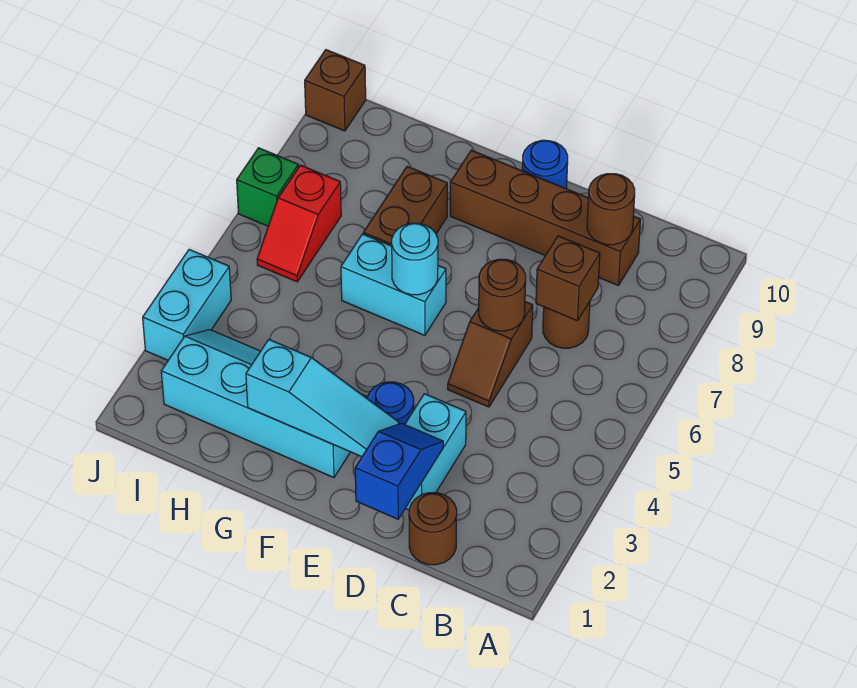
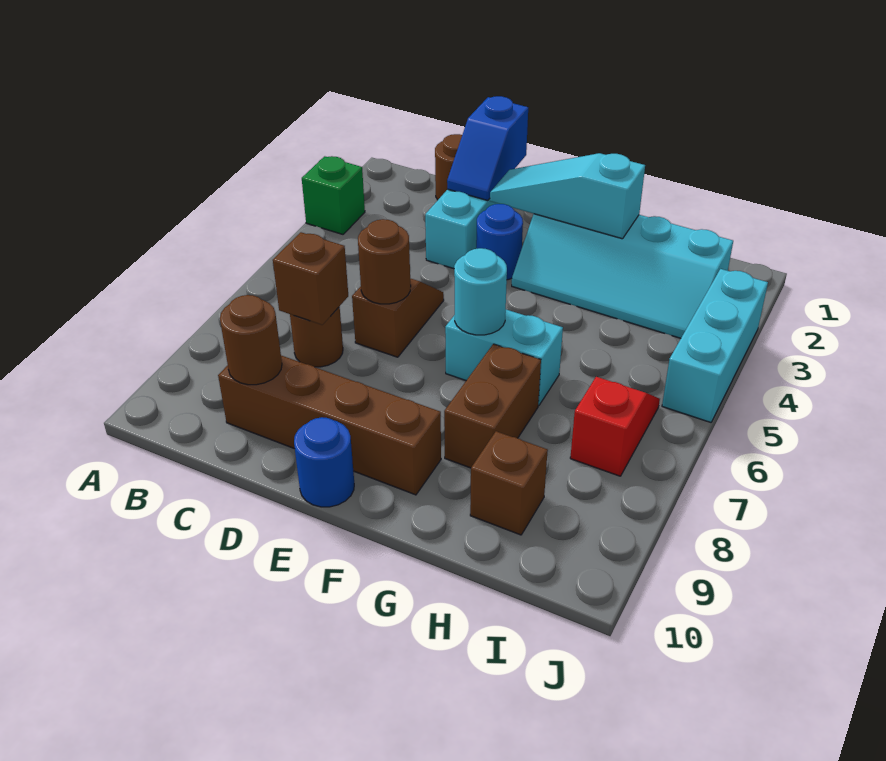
cyan 1x2 brick [143,249,231,360] -> cyan 1x3 brick [662,269,768,422]
green 1x1 brick [237,148,298,226] -> green 1x1 brick moved to [302,156,365,234]
brown 1x1 brick [305,50,366,131] -> brown 1x1 brick moved to [470,431,548,535]

